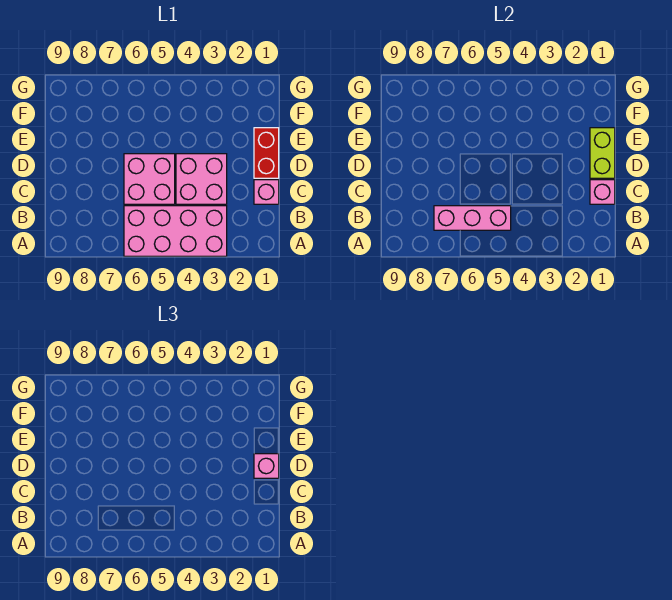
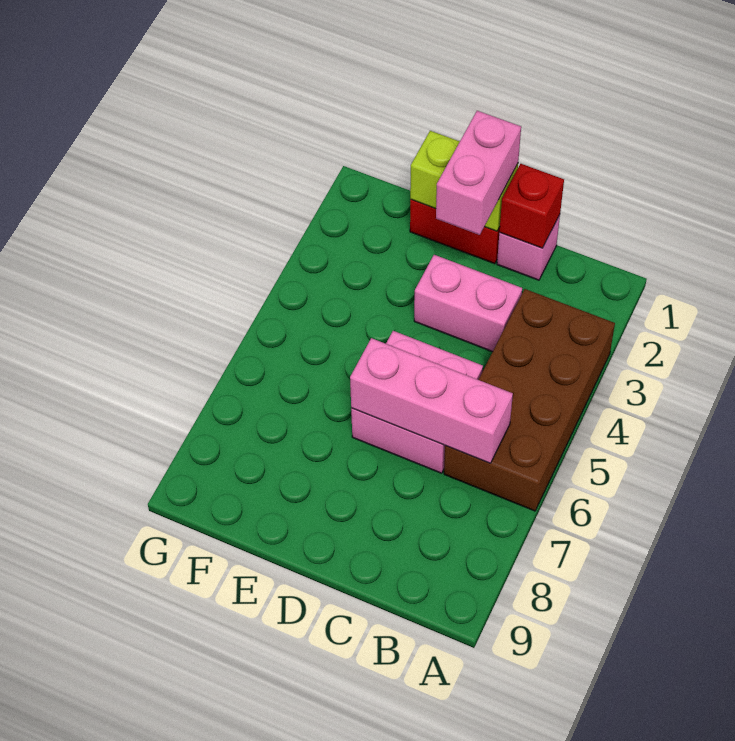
pink 2x4 brick [124,206,227,256] -> brown 2x4 brick [444,289,615,511]
pink 1x3 brick [434,206,511,230] -> pink 1x3 brick turned to [350,338,513,463]
pink 1x1 brick [590,180,615,204] -> red 1x1 brick [499,164,564,248]
pink 2x2 brick [176,154,227,204] -> pink 1x2 brick [414,255,522,352]
pink 1x1 brick [254,454,279,478] -> pink 1x2 brick [436,111,521,235]

